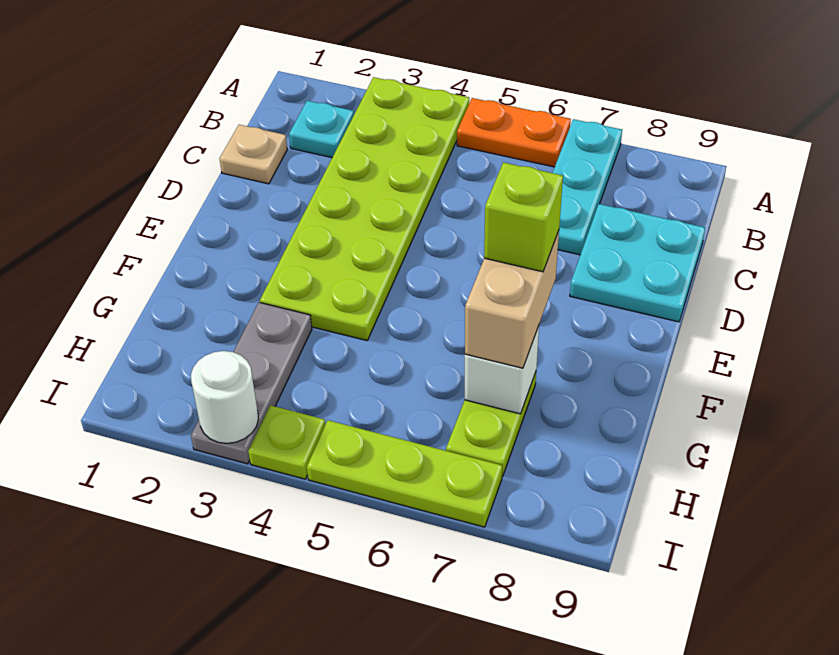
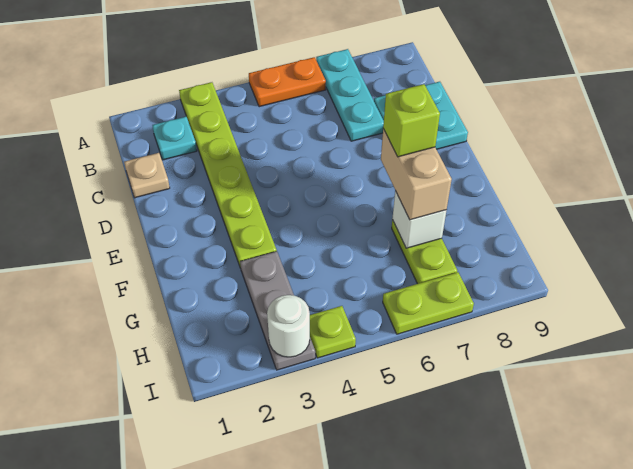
lime 2x6 plate [260,77,469,340] -> lime 1x6 plate [179,82,277,268]
lime 1x3 plate [307,420,502,527] -> lime 1x2 plate [383,272,474,334]

